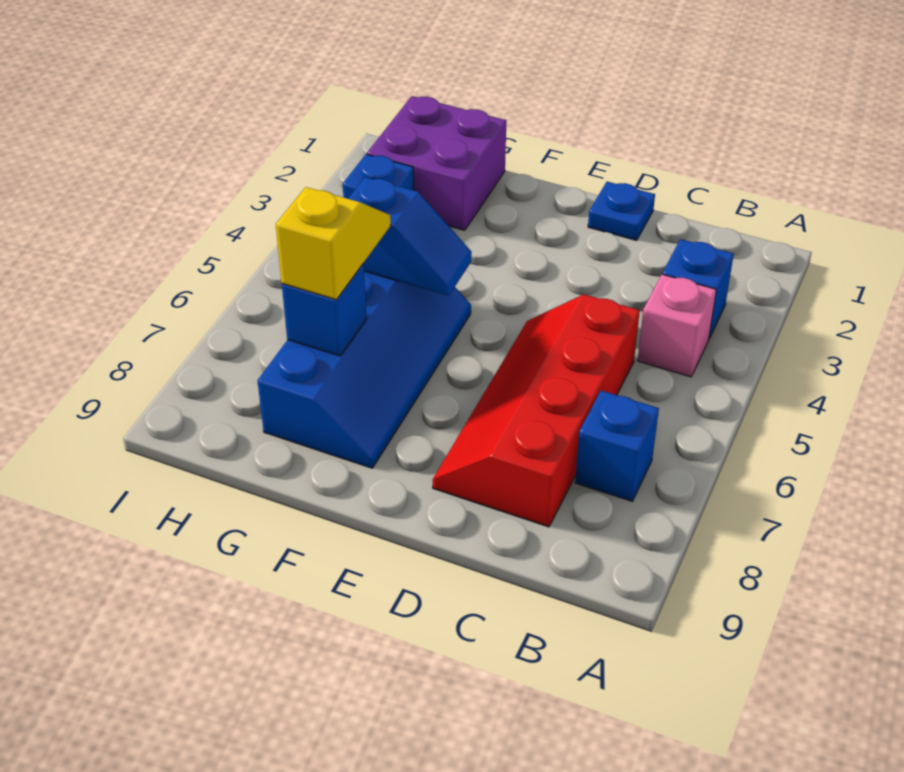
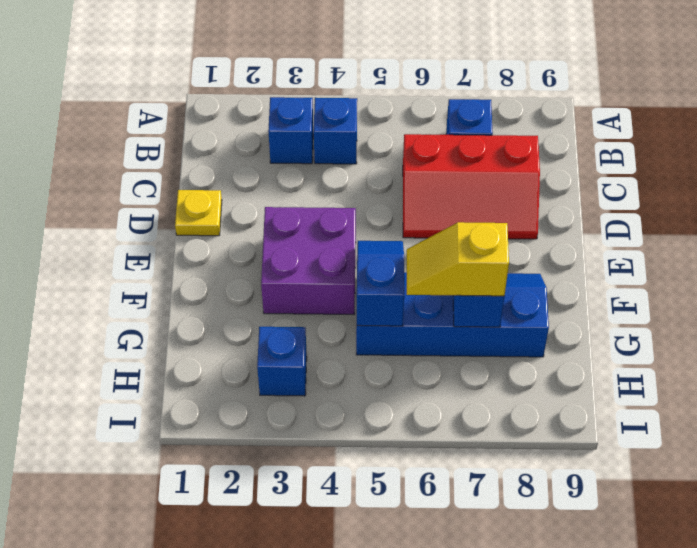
pink 1x1 brick [638,274,716,377] -> blue 1x1 brick [314,98,357,164]
red 2x4 slope [433,294,640,527] -> red 2x3 slope [403,134,540,239]
blue 1x1 plate [588,182,655,240] -> yellow 1x1 plate [175,190,222,236]
purple 2x2 brick [367,96,506,230] -> purple 2x2 brick moved to [261,207,356,315]

